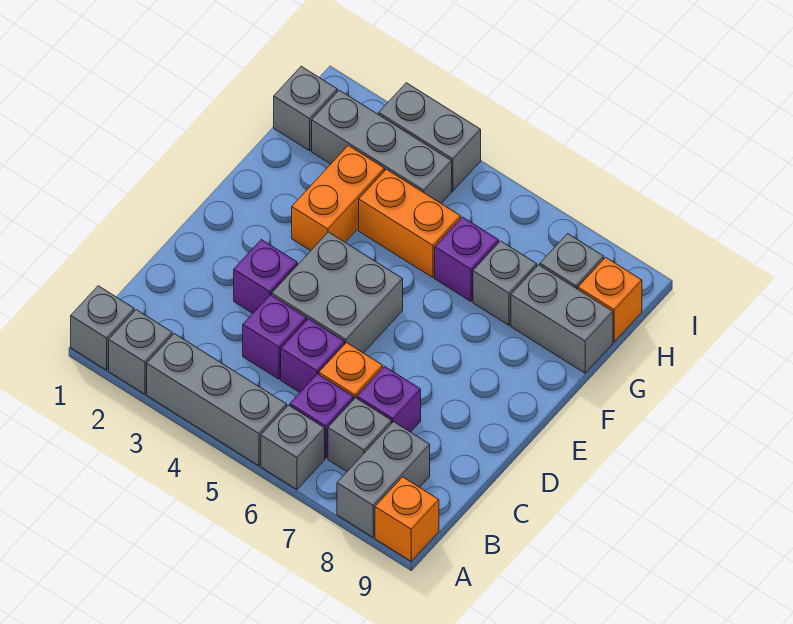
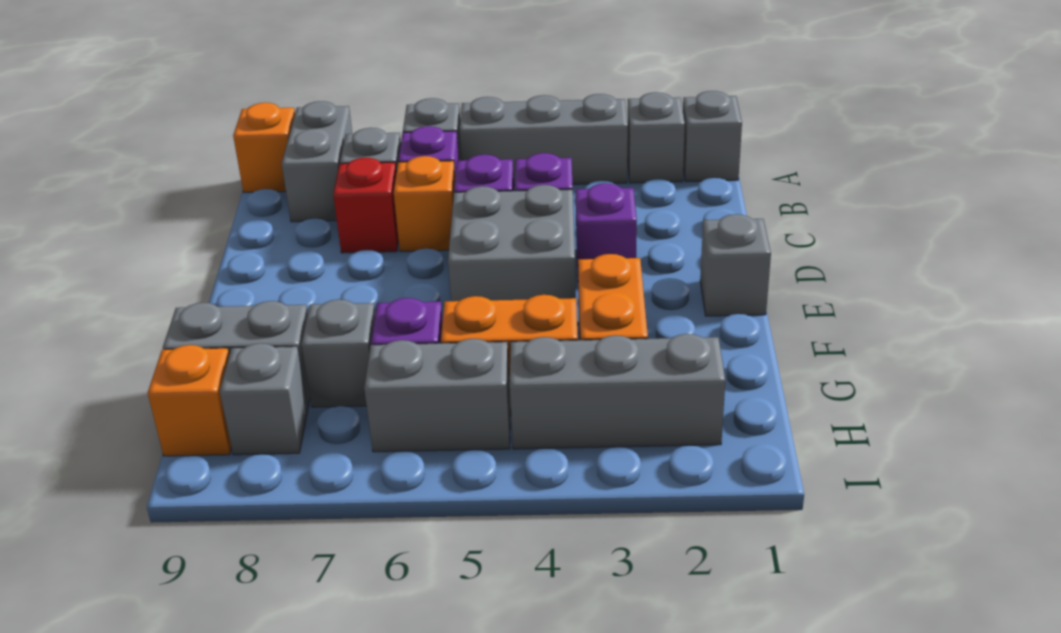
purple 1x1 brick [357,366,421,432] -> red 1x1 brick [333,158,399,253]
grey 1x1 brick [274,66,337,151] -> grey 1x1 brick moved to [700,214,771,316]
grey 1x2 brick [379,83,481,191] -> grey 1x2 brick moved to [364,339,511,452]

